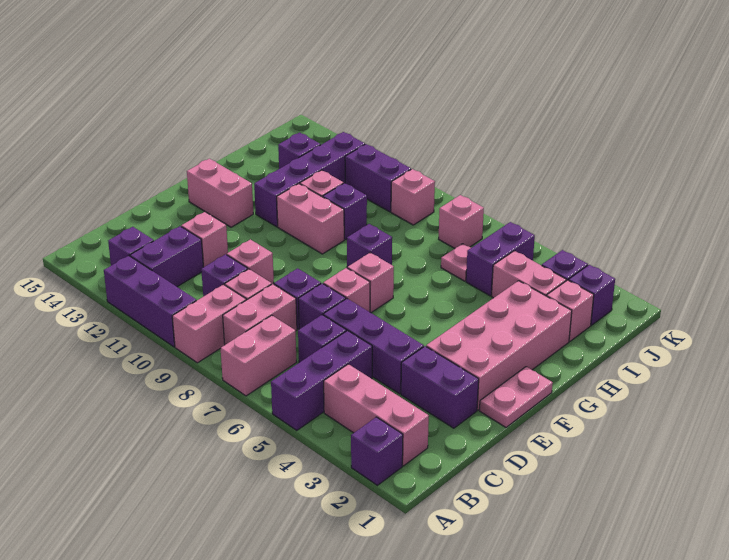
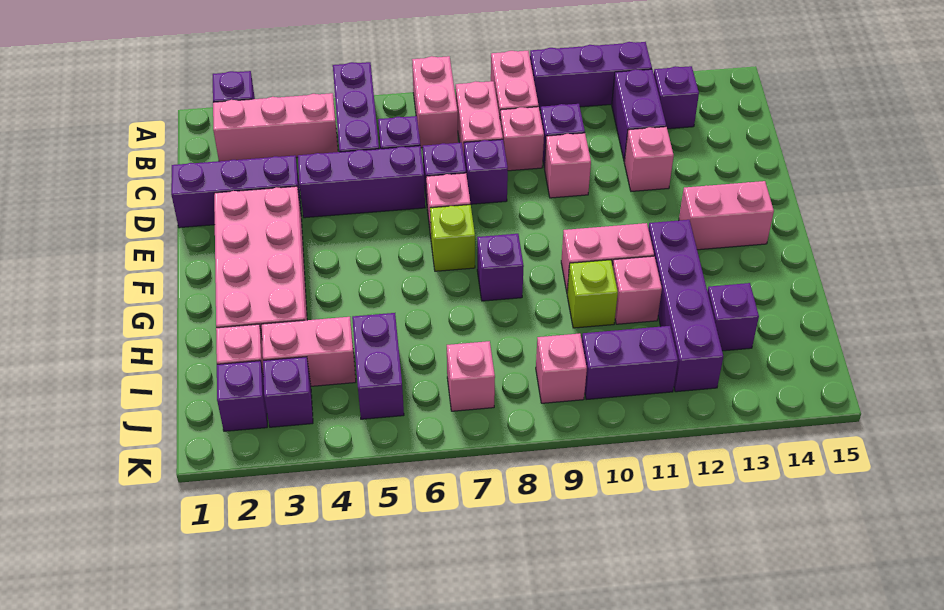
purple 1x2 brick [401,346,479,428] -> purple 1x3 brick [171,155,301,228]
pink 1x2 plate [479,367,553,427] -> none
pink 1x1 brick [347,253,394,313] -> lime 1x1 brick [430,205,475,271]
purple 1x1 brick [323,183,367,240] -> lime 1x1 brick [567,260,618,328]
pink 1x1 plate [441,244,471,281] -> none

